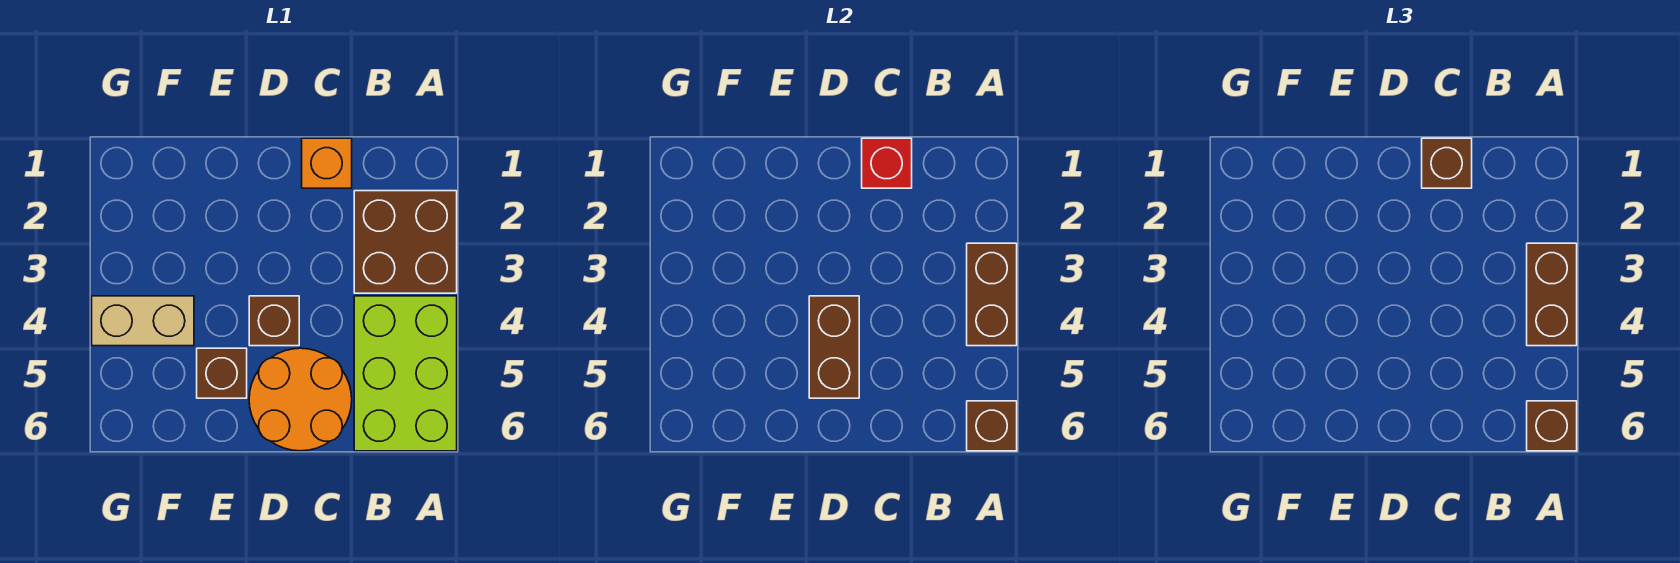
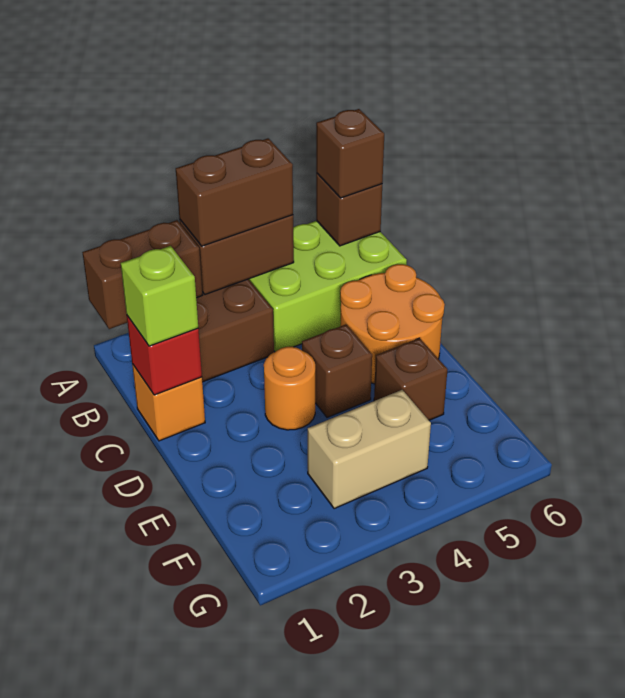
brown 1x1 brick [1422,138,1472,188] -> lime 1x1 brick [121,246,198,346]
none -> orange 1x1 round brick [264,347,315,430]
brown 1x2 brick [809,296,859,398] -> brown 1x2 brick moved to [82,220,202,329]
tan 1x2 brick [92,296,194,346] -> tan 1x2 brick turned to [308,390,431,509]

